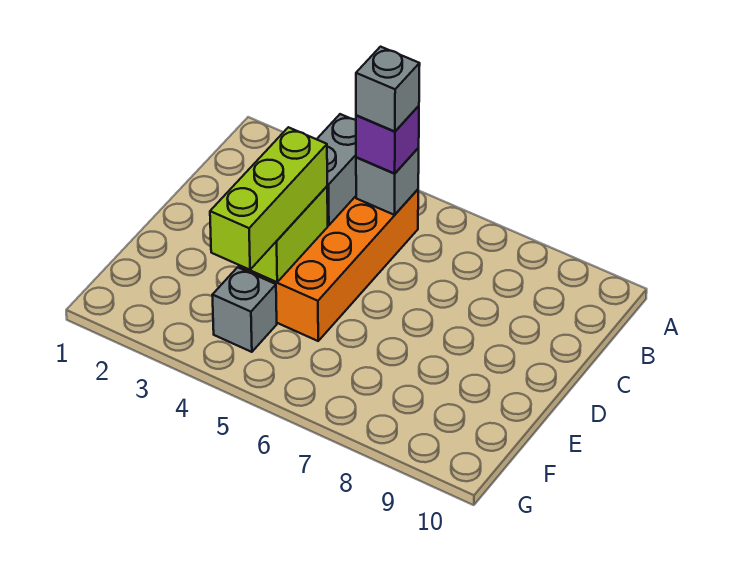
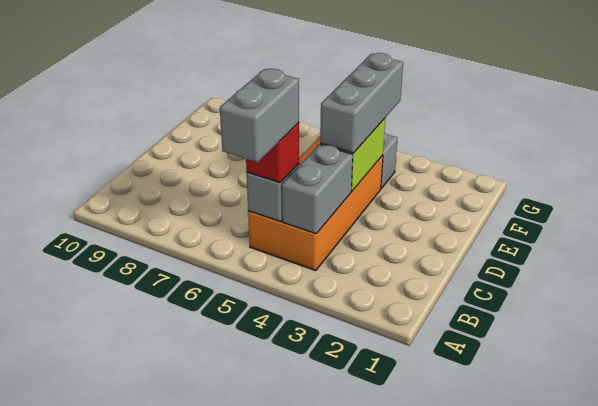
purple 1x1 brick [356,106,419,173] -> red 1x1 brick [246,123,299,183]
grey 1x1 brick [356,47,420,131] -> grey 1x2 brick [220,69,299,162]
lime 1x3 brick [210,127,327,270] -> grey 1x3 brick [320,53,403,153]

